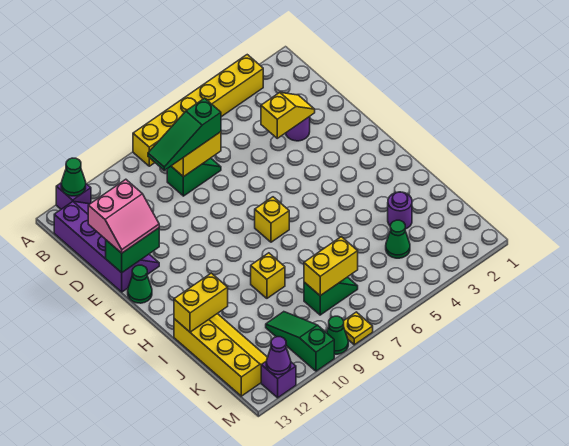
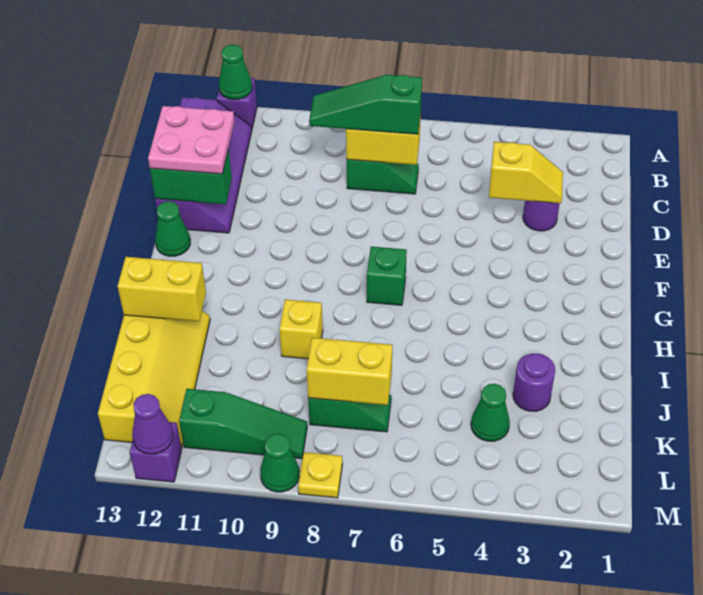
yellow 1x6 brick [133,55,263,166] -> none
pink 2x2 slope [88,179,159,253] -> pink 2x2 plate [148,106,235,174]
yellow 1x1 brick [255,197,289,242] -> green 1x1 brick [367,247,407,305]
green 1x3 slope [266,312,334,371] -> green 1x3 slope turned to [179,389,307,459]

